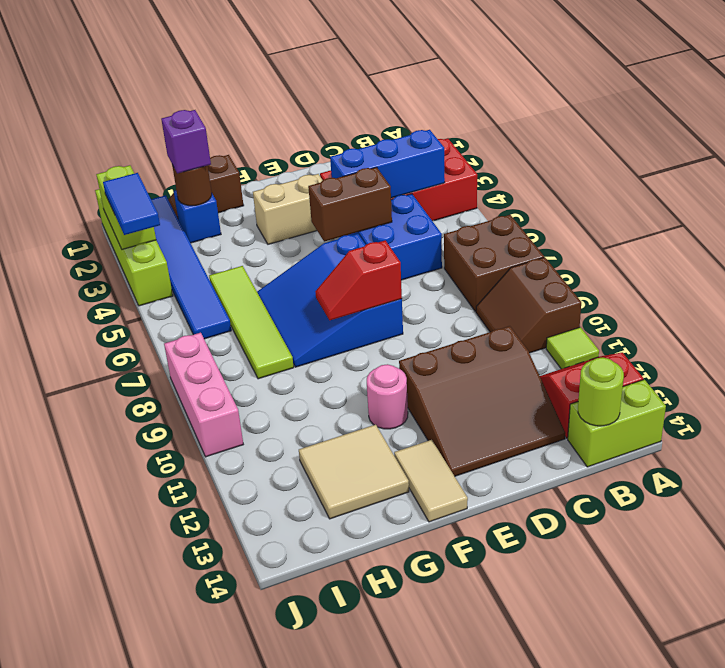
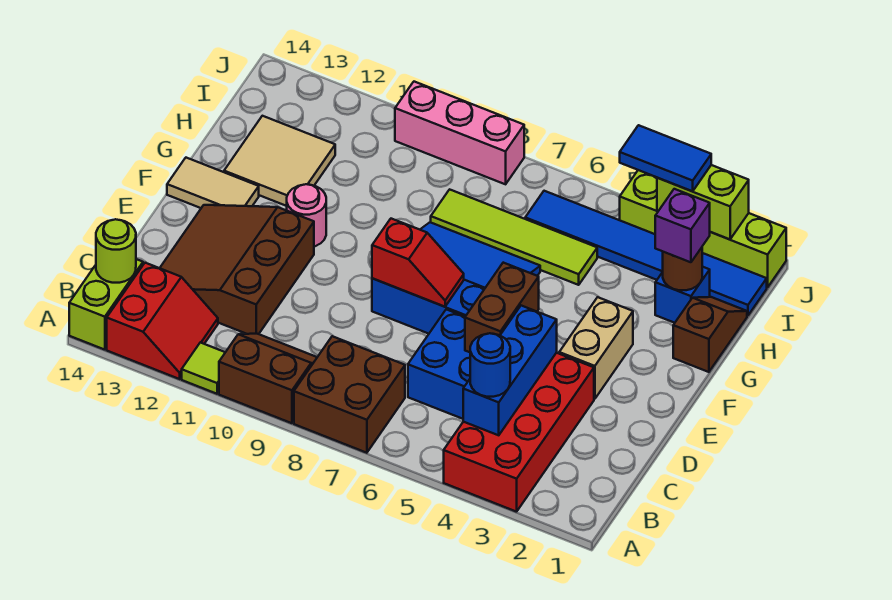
none -> blue 1x1 round brick [470,333,510,397]
red 1x2 slope [315,240,402,320] -> red 1x2 slope turned to [372,219,464,307]

